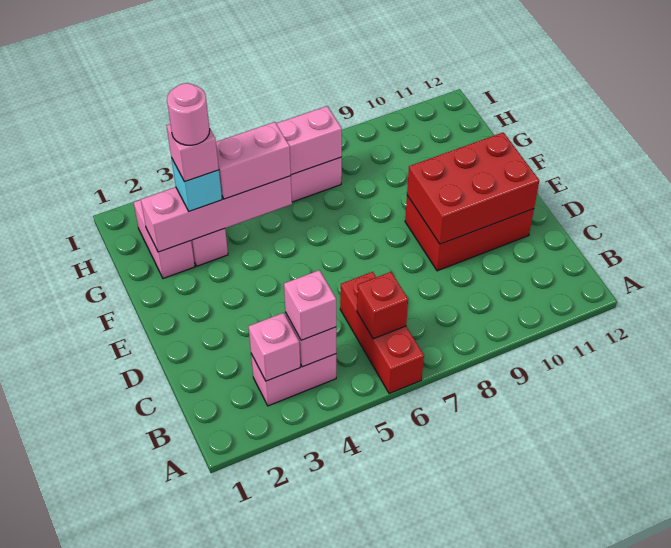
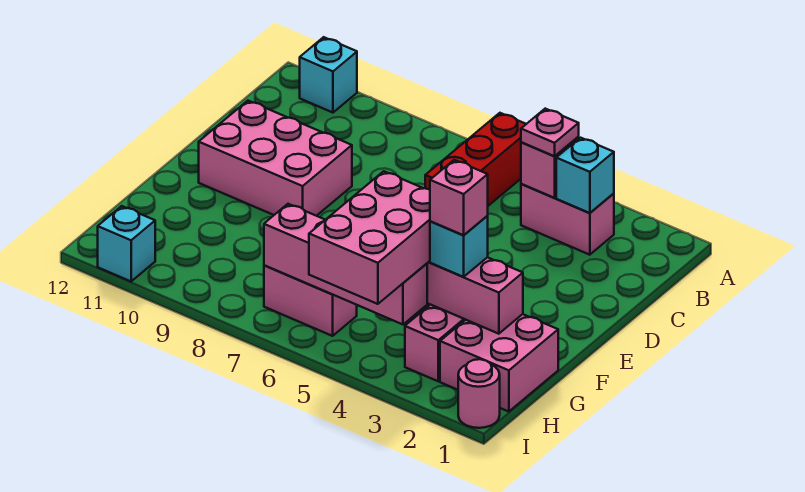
none -> cyan 1x1 brick [300,37,357,113]
pink 1x1 brick [248,313,300,381] -> cyan 1x1 brick [556,138,614,213]
pink 1x1 brick [284,270,336,340] -> pink 1x1 plate [521,109,579,156]
red 1x1 brick [357,272,408,339] -> none
red 2x3 brick [405,196,534,271] -> pink 2x3 brick [199,101,352,216]
red 2x3 brick [407,132,539,244] -> none
pink 1x2 brick [134,200,195,279] -> pink 2x2 brick [440,314,558,412]
pink 1x1 round brick [167,83,210,145] -> pink 1x1 round brick moved to [458,359,500,428]
pink 1x2 brick [216,122,291,199] -> pink 2x3 brick [309,171,430,304]
none -> cyan 1x1 brick [98,206,155,281]

